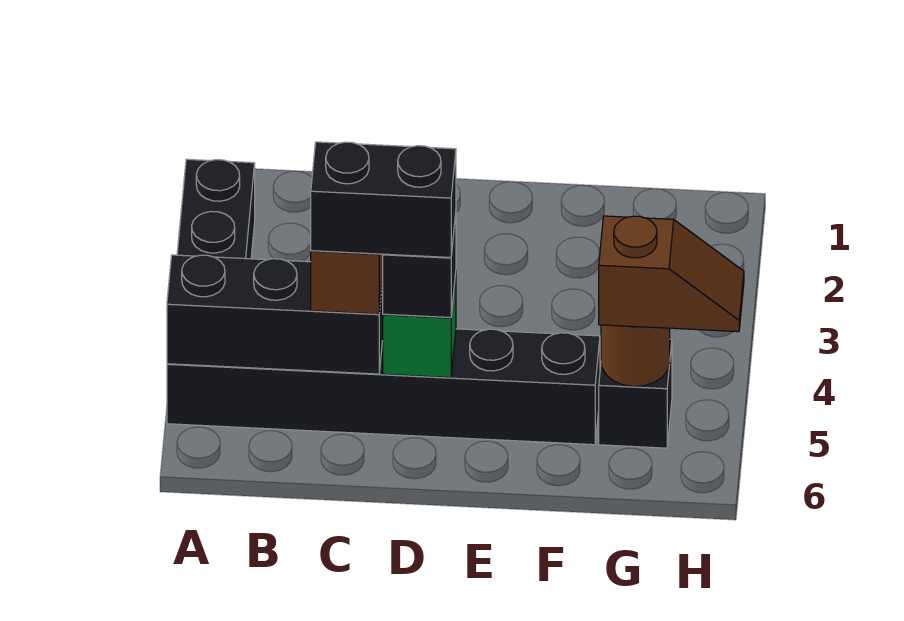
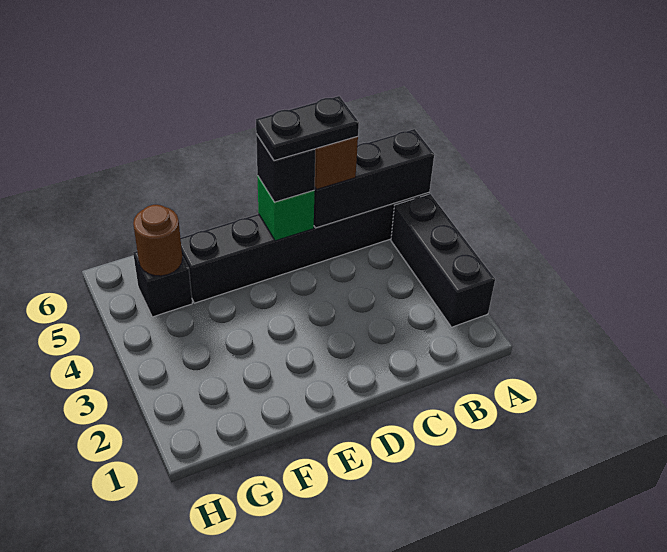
black 1x2 brick [311,142,456,258] -> black 1x2 plate [256,96,359,161]
brown 1x2 slope [599,216,744,332] -> none

